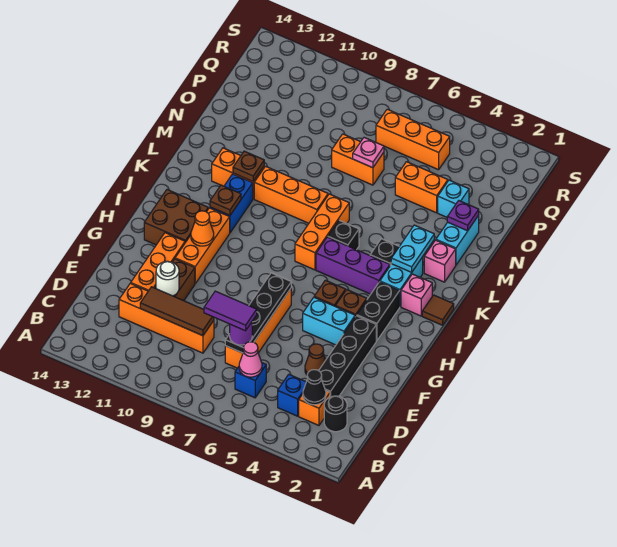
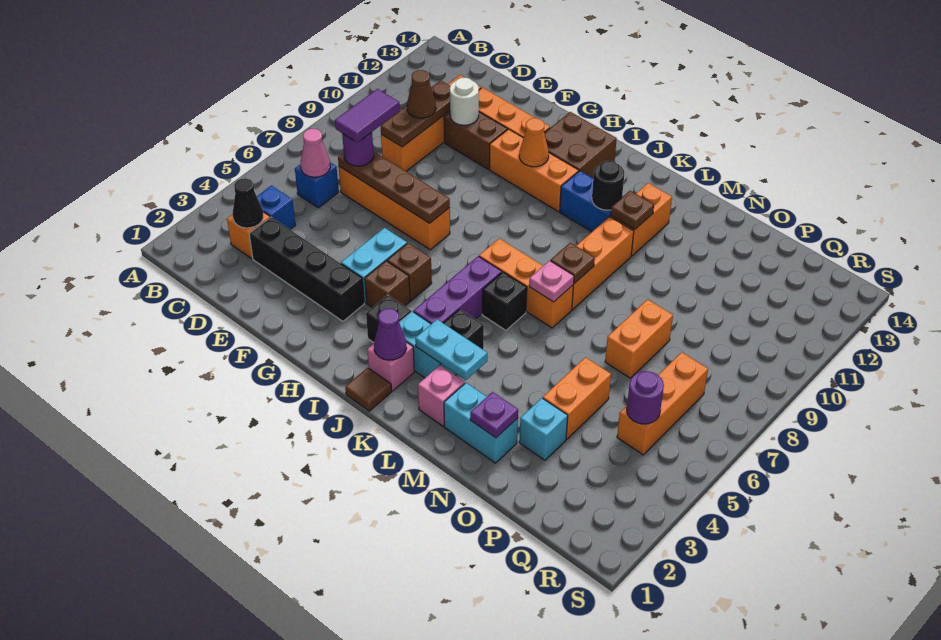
black 1x1 round brick [324,396,347,432] -> black 1x1 round brick moved to [592,161,624,210]
black 1x4 plate [225,273,291,353] -> brown 1x4 plate [338,151,450,223]
brown 1x3 tile [140,287,214,336] -> brown 1x3 plate [381,80,450,147]
brown 1x1 cone [305,344,326,375] -> brown 1x1 cone moved to [407,70,436,118]
black 1x2 brick [357,282,400,341] -> black 1x1 brick [366,295,411,343]
none -> purple 1x1 cone [374,309,407,360]
brown 1x1 plate [210,185,241,216] -> brown 1x1 plate moved to [551,243,595,283]
pink 1x1 plate [353,138,384,168] -> pink 1x1 plate moved to [529,261,574,302]
none -> purple 1x1 round brick [627,371,664,424]

